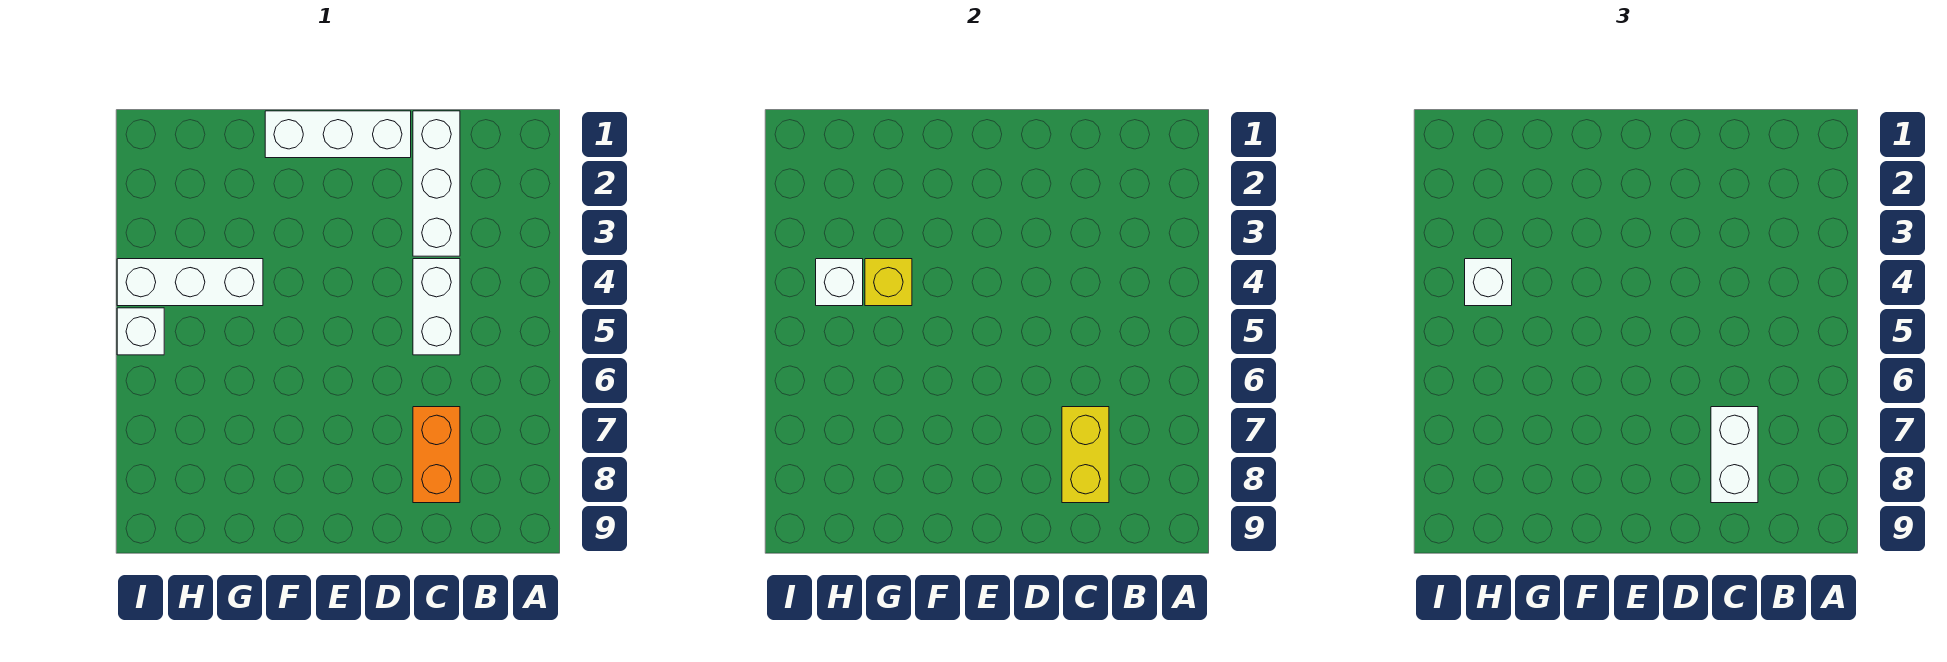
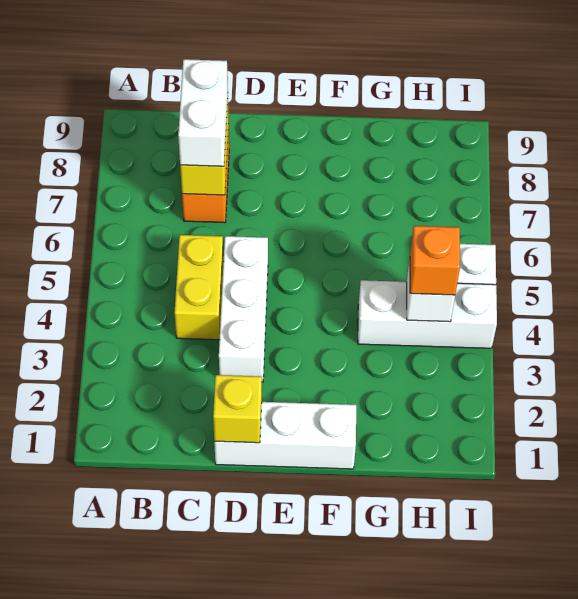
white 1x3 brick [413,111,460,256] -> white 1x3 brick moved to [219,236,268,382]
white 1x2 brick [413,259,460,355] -> yellow 1x2 brick [174,235,224,340]
yellow 1x1 brick [865,259,912,306] -> yellow 1x1 brick moved to [213,375,262,443]
white 1x1 brick [1465,259,1512,306] -> orange 1x1 brick [410,226,460,295]

